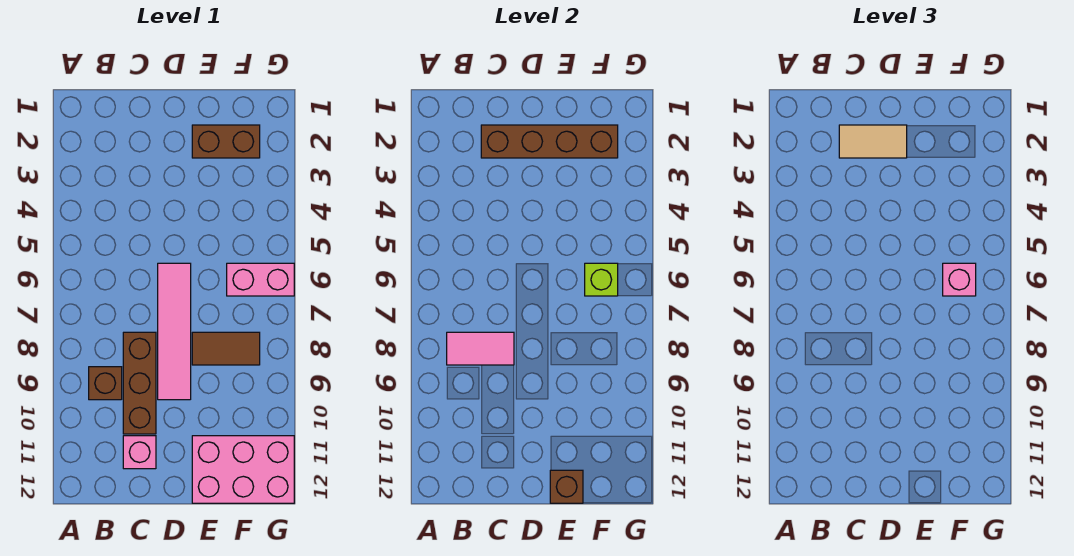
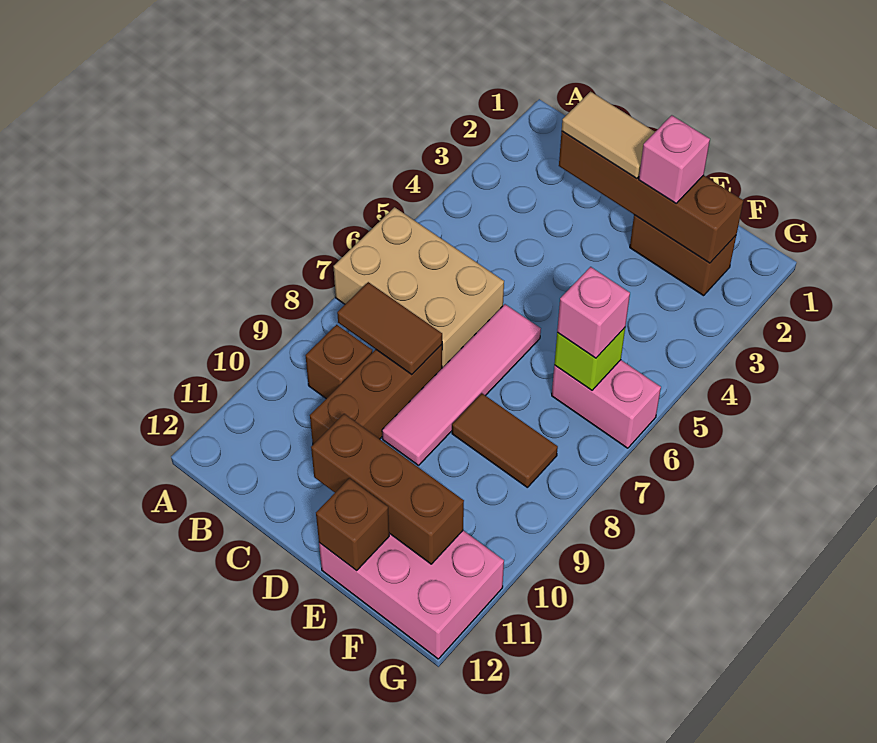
none -> tan 2x3 brick [333,207,504,368]
pink 1x2 tile [447,332,514,365] -> brown 1x2 tile [337,282,442,374]
pink 1x1 brick [123,436,156,469] -> pink 1x1 brick moved to [639,115,710,203]
none -> brown 1x3 brick [311,414,464,564]

